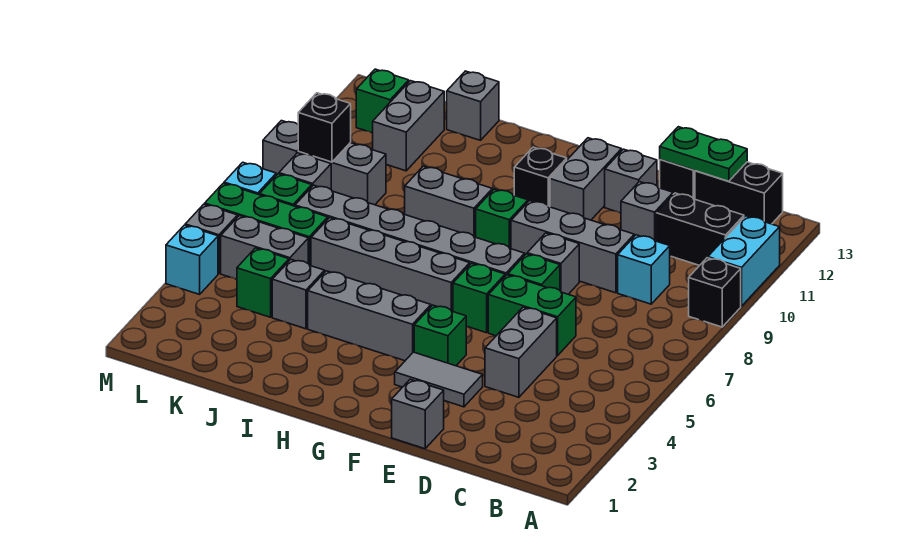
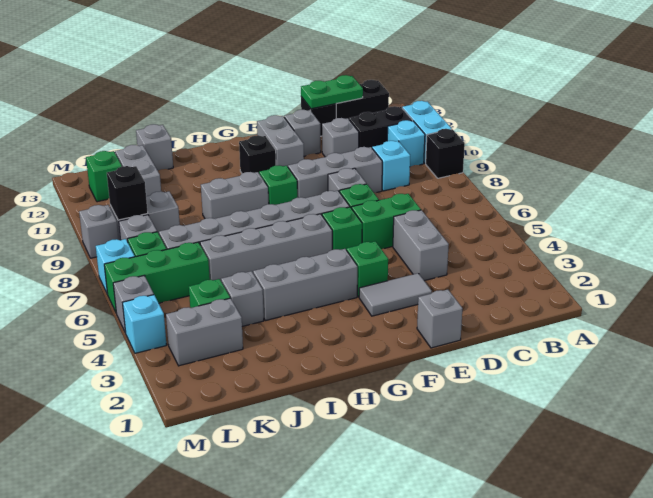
none -> cyan 1x1 brick [387,120,425,167]
grey 1x2 brick [221,216,308,279] -> grey 1x2 brick moved to [166,298,243,366]

